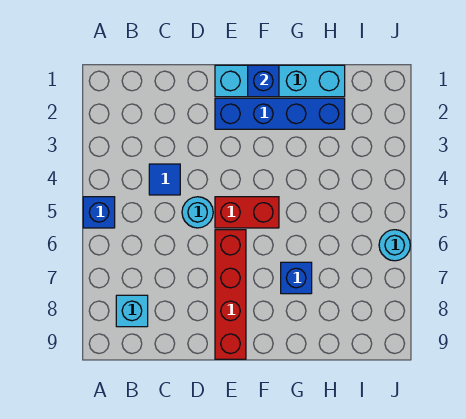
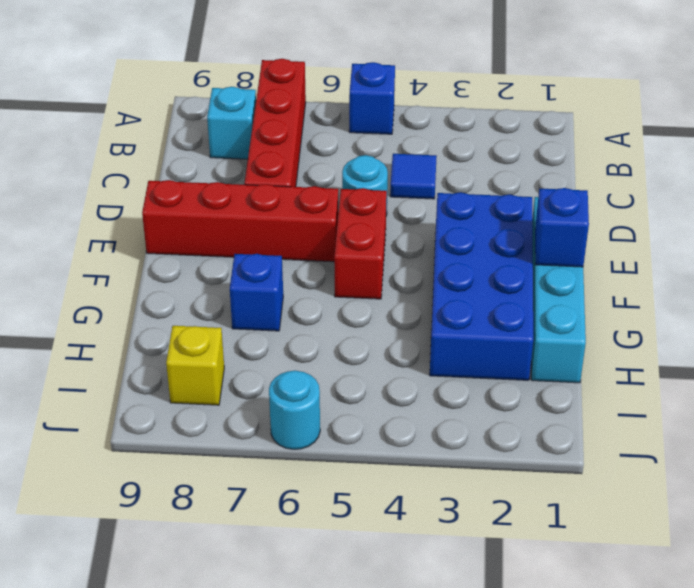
none -> red 1x4 brick [245,59,306,187]
blue 1x4 brick [215,98,345,129] -> blue 2x4 brick [430,192,533,380]
none -> yellow 1x1 brick [166,326,224,405]

